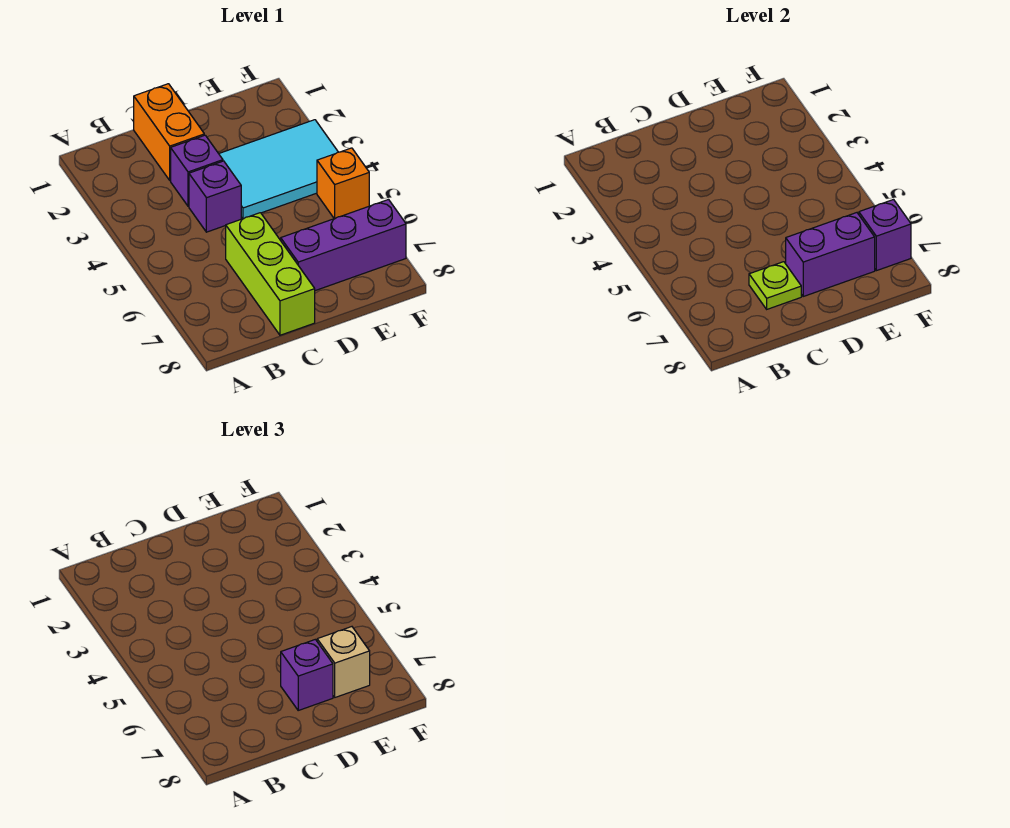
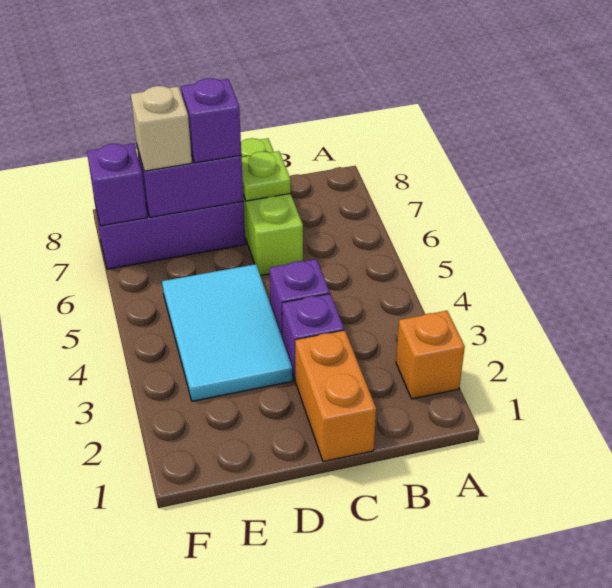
cyan 2x3 tile [219,120,338,219] -> cyan 2x3 tile turned to [162,264,293,401]
orange 1x1 brick [317,148,369,219] -> orange 1x1 brick moved to [396,311,465,399]

